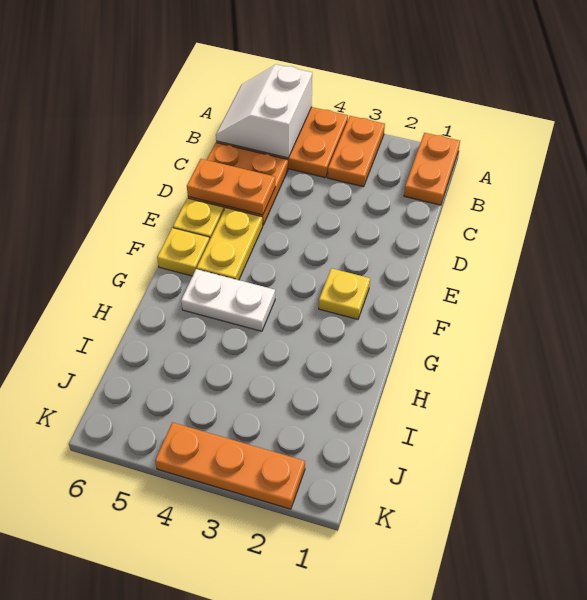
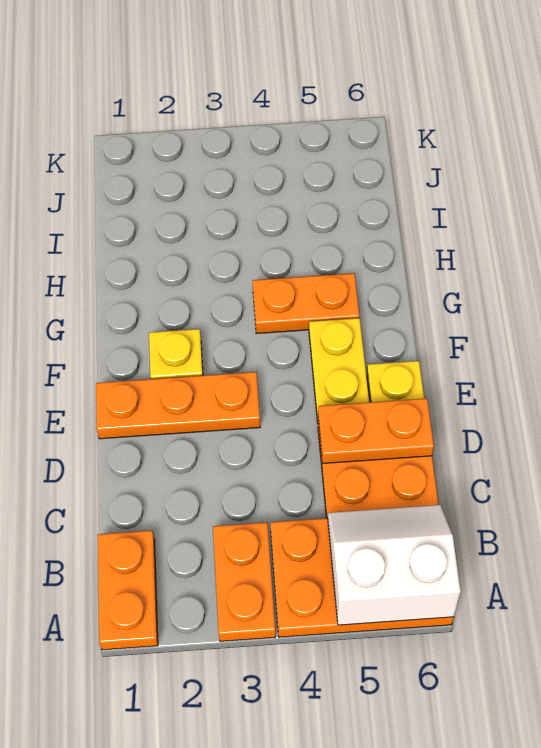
white 2x2 slope [216,64,312,158] -> white 2x2 slope turned to [327,505,461,625]
yellow 1x1 plate [157,228,209,276] -> none
white 1x2 plate [181,269,275,331] -> orange 1x2 plate [252,273,360,333]
orange 1x3 plate [155,422,305,509] -> orange 1x3 plate moved to [96,372,260,439]

